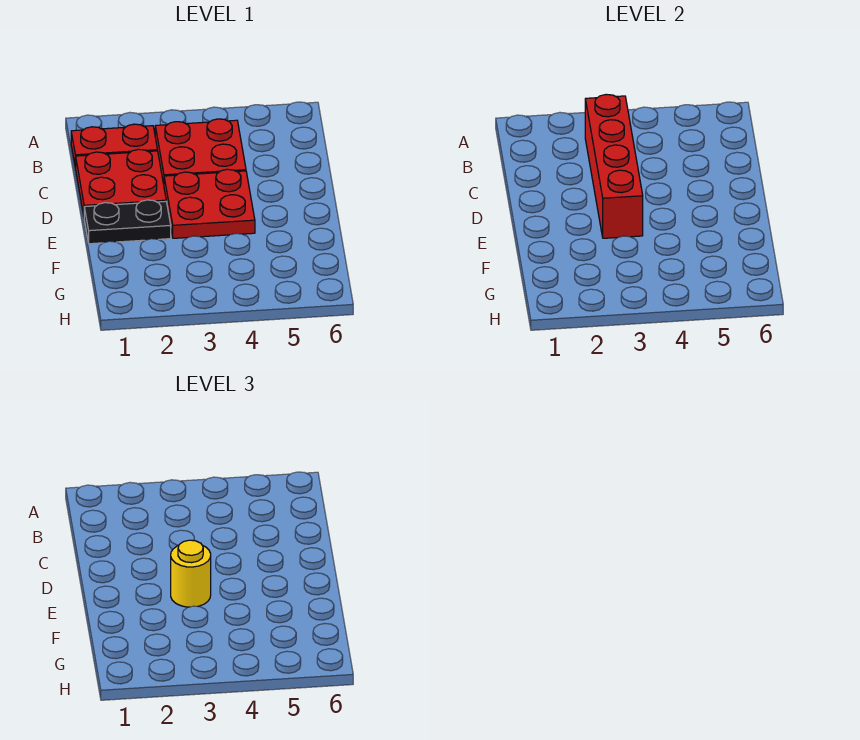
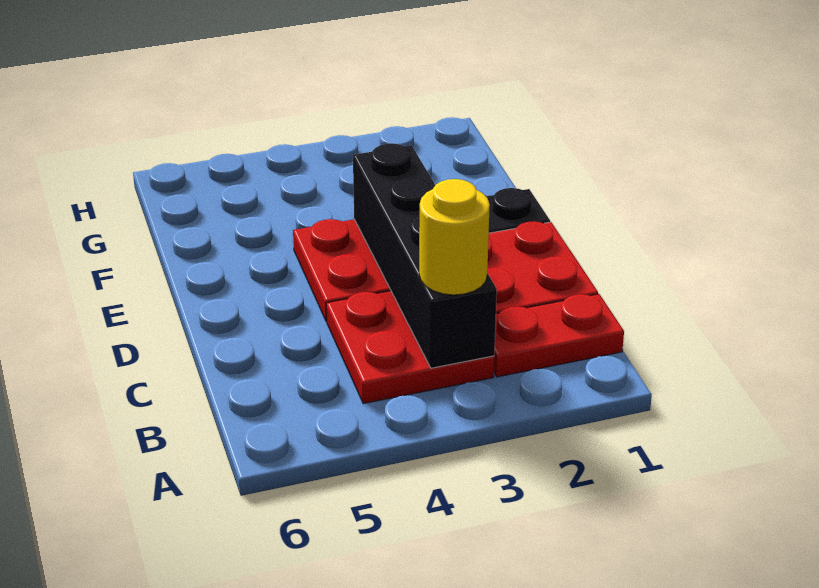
red 1x4 brick [585,94,643,238] -> black 1x4 brick [353,144,497,368]
yellow 1x1 round brick [171,540,211,607] -> yellow 1x1 round brick moved to [419,179,490,295]

